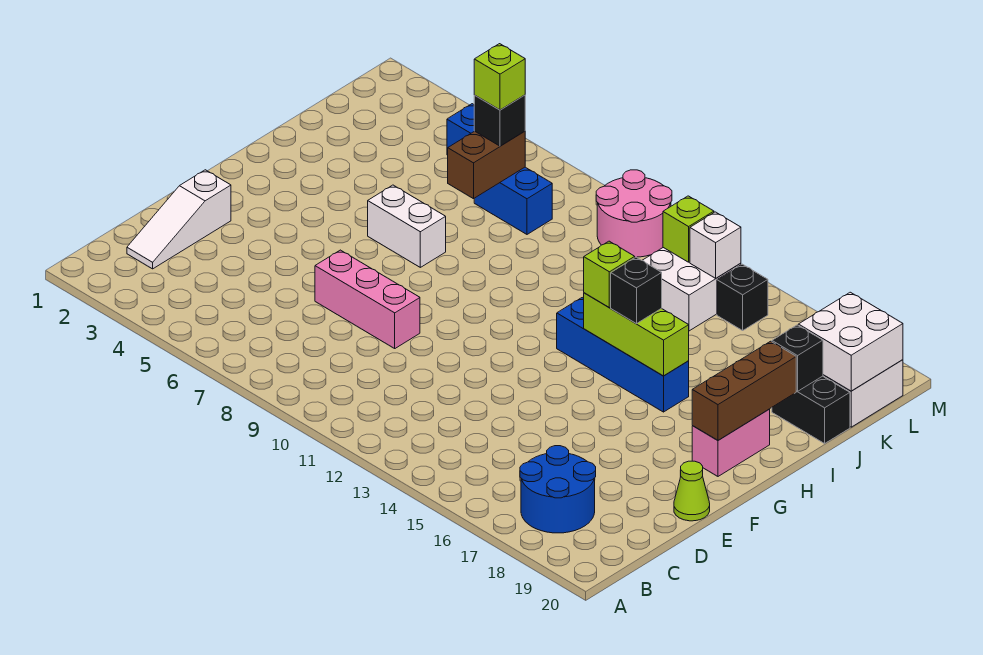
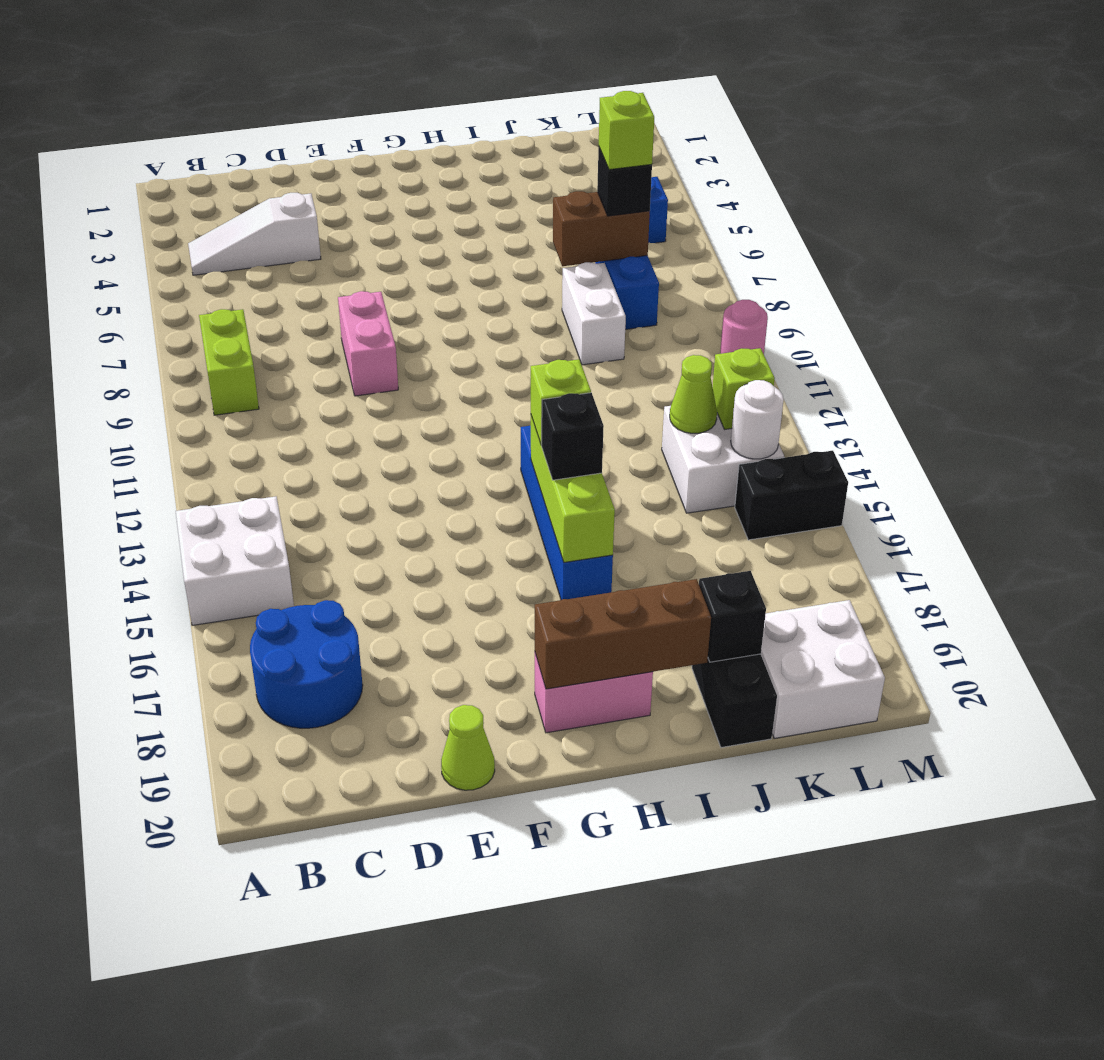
none -> lime 1x2 brick [199,309,259,415]
white 1x3 slope [127,170,231,269] -> white 1x3 slope moved to [188,193,321,275]
pink 1x3 brick [315,250,420,348] -> pink 1x2 brick [338,291,398,396]
white 1x2 brick [368,185,446,267] -> white 1x2 brick moved to [562,262,626,365]
none -> lime 1x1 cone [670,355,717,433]
white 2x2 brick [798,292,903,391] -> white 2x2 brick moved to [176,496,294,625]
pink 2x2 round brick [596,170,672,257] -> pink 1x1 round brick [720,300,768,354]
white 1x1 brick [690,212,741,278] -> white 1x1 round brick [731,380,784,459]
black 1x1 brick [717,264,768,330] -> black 1x2 brick [735,451,848,540]

